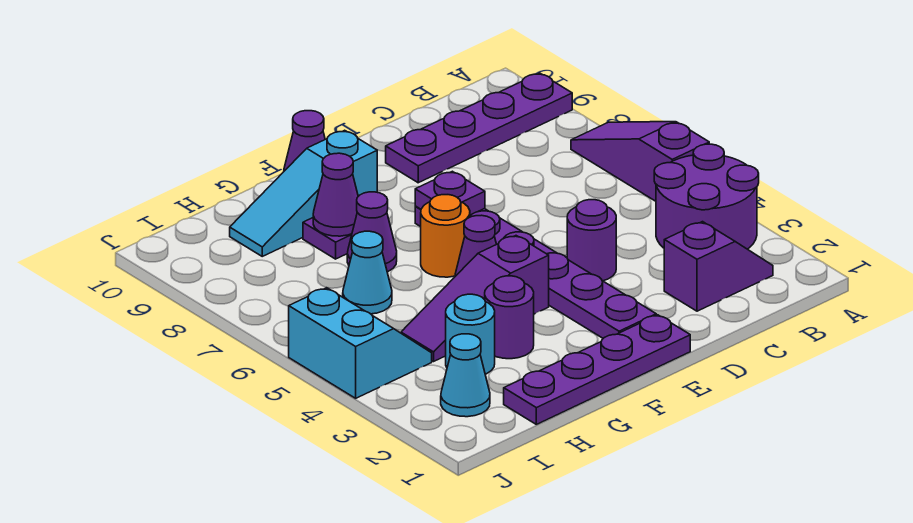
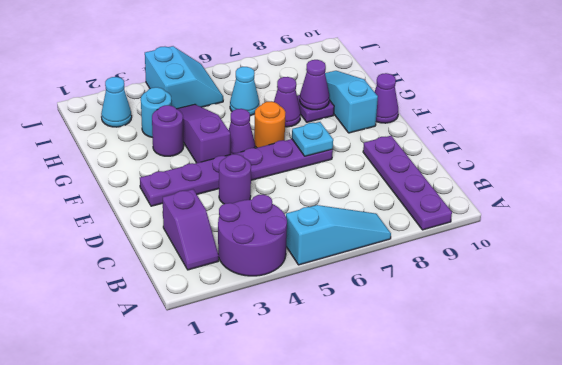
purple 1x3 slope [571,122,709,201] -> cyan 1x3 slope [286,205,391,265]
purple 1x4 plate [504,315,690,424] -> none
purple 1x1 plate [415,171,485,215] -> cyan 1x1 plate [292,122,333,156]
cyan 2x2 slope [289,288,432,398] -> cyan 2x2 slope turned to [145,46,223,109]

